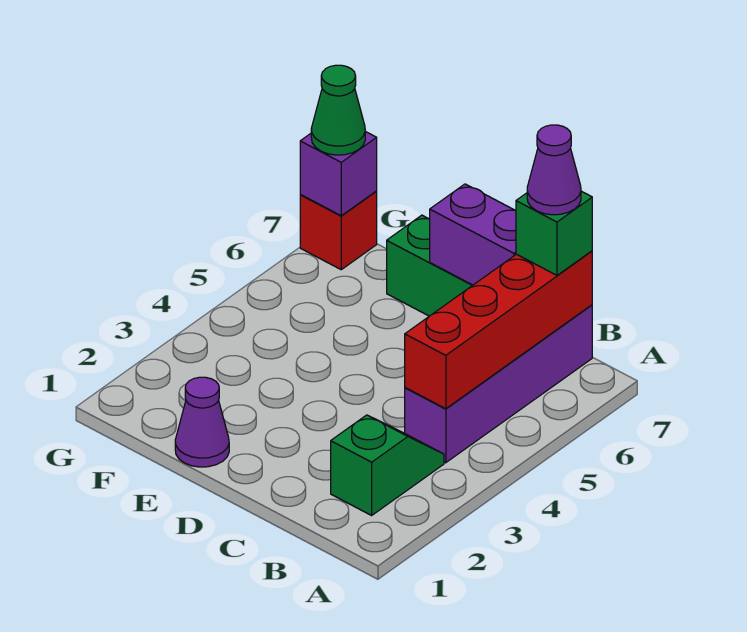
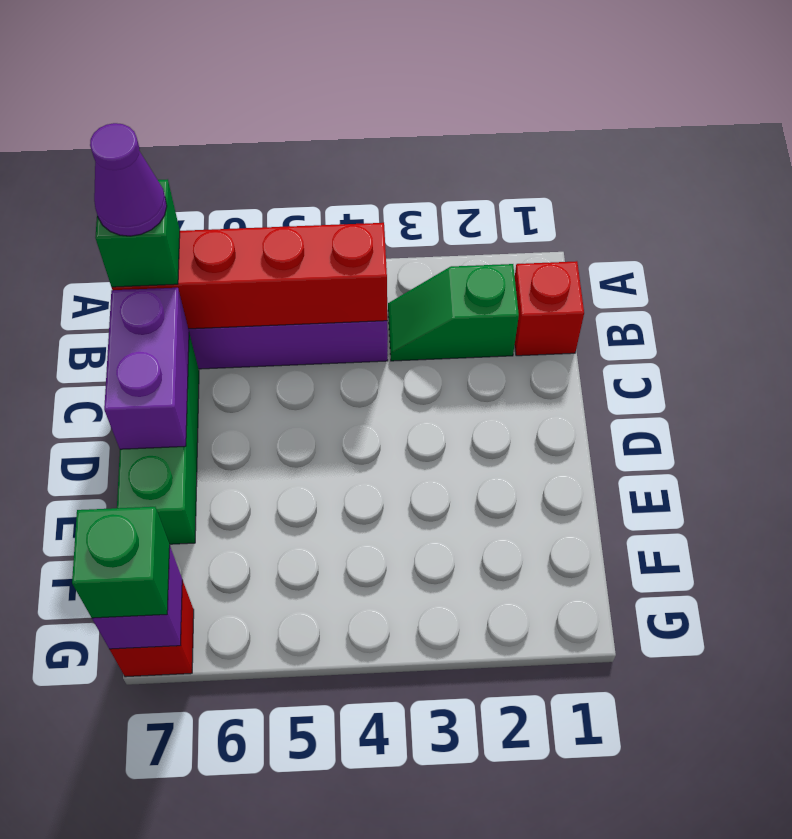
none -> red 1x1 brick [515,261,584,356]
purple 1x1 cone [175,377,229,467] -> none
green 1x1 cone [311,65,365,155] -> green 1x1 brick [72,507,170,618]

